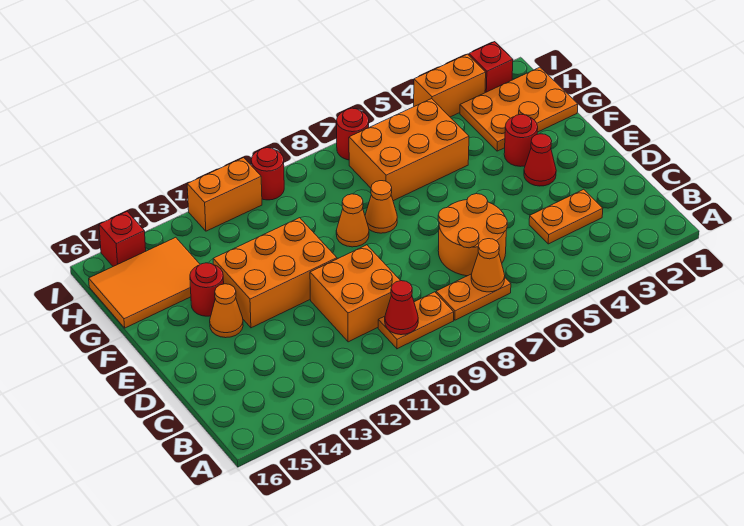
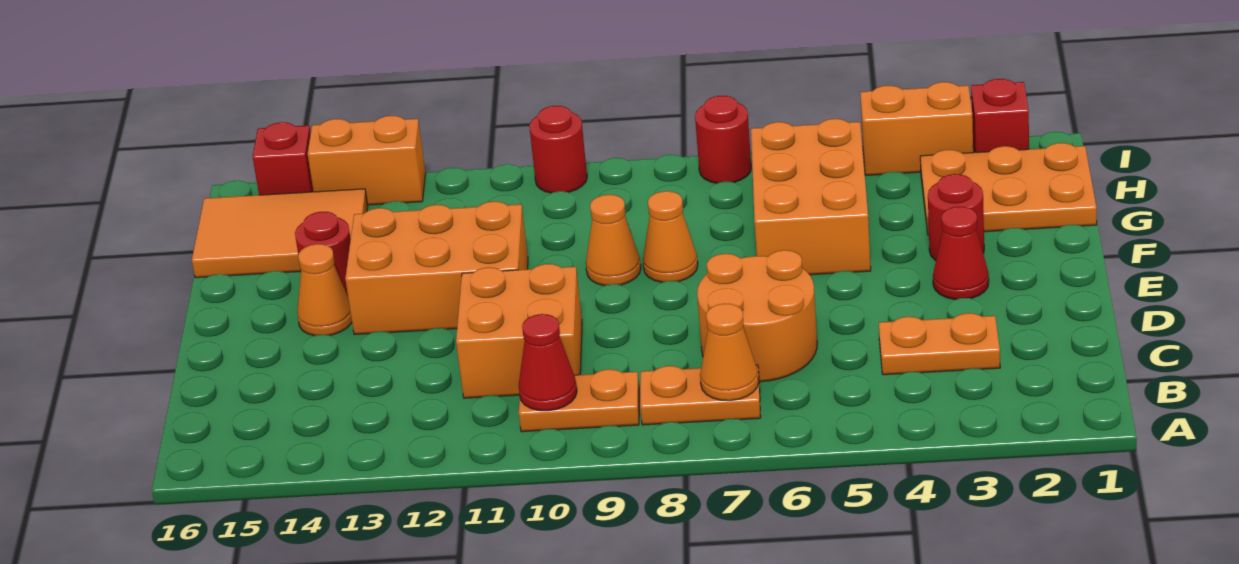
orange 2x3 brick [349,99,469,201] -> orange 2x3 brick turned to [751,119,871,275]
orange 1x2 brick [187,158,262,231] -> orange 1x2 brick moved to [308,116,426,205]

